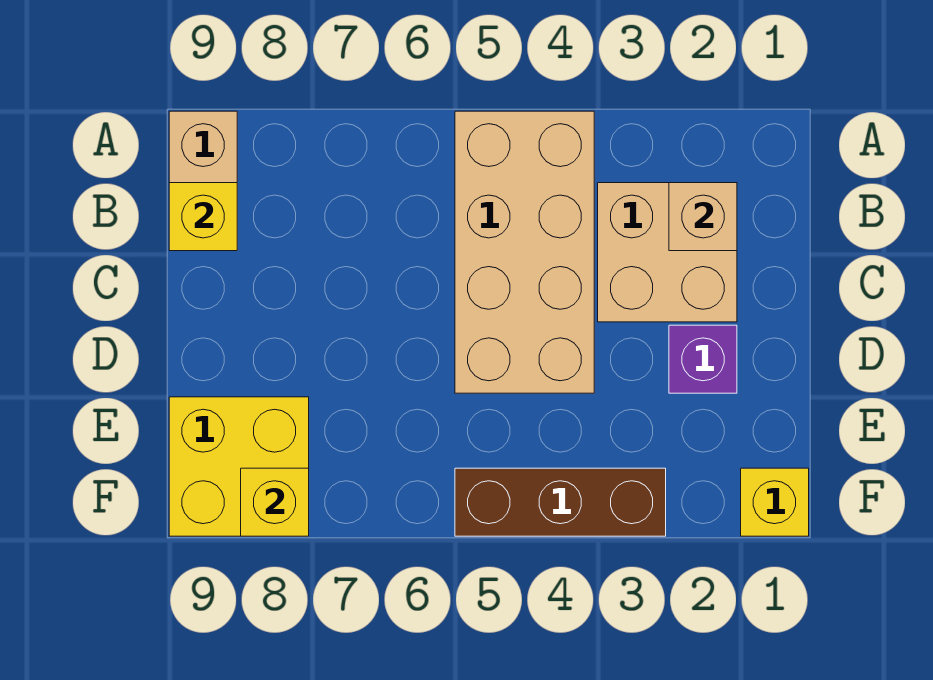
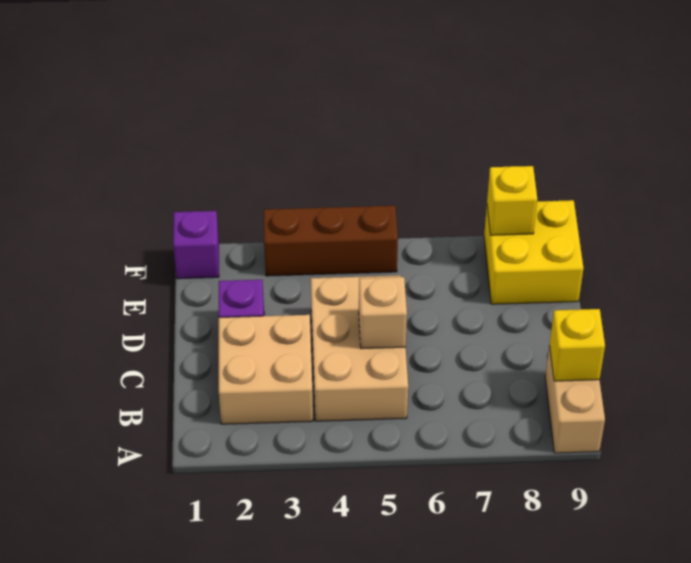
tan 2x4 brick [455,111,594,393] -> tan 2x3 brick [311,275,408,421]
tan 1x1 brick [669,183,737,251] -> tan 1x1 brick moved to [359,277,407,349]
yellow 1x1 brick [741,468,809,536] -> purple 1x1 brick [173,211,219,279]

